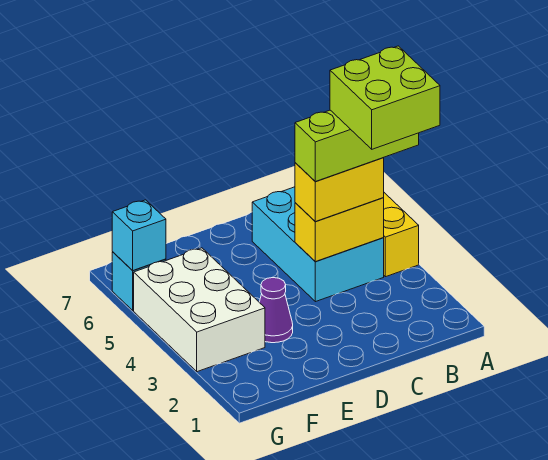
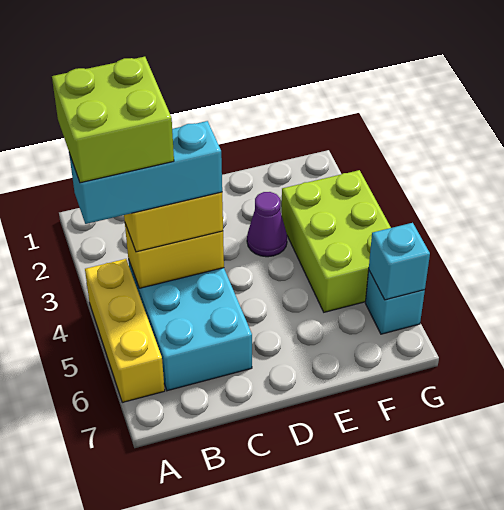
lime 1x3 brick [295,110,419,182] -> cyan 1x3 brick [69,121,222,224]
white 2x3 brick [134,248,265,372] -> lime 2x3 brick [282,170,391,312]

